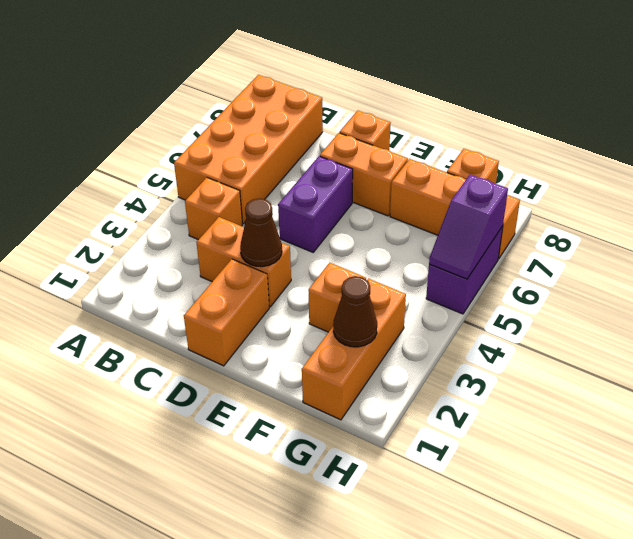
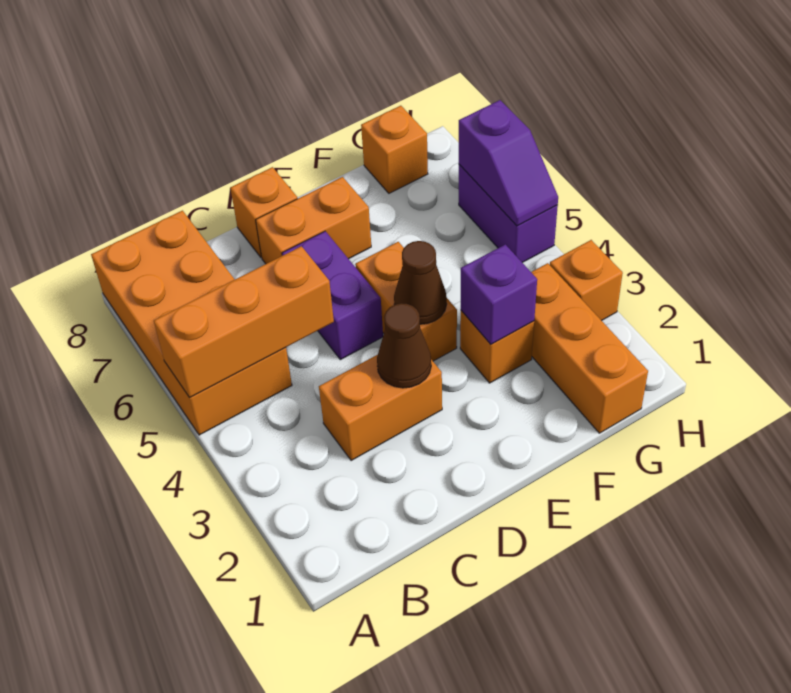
orange 1x1 brick [185,178,243,240] -> orange 1x1 brick moved to [550,240,623,321]
orange 1x2 brick [184,259,269,366] -> orange 1x2 brick moved to [355,242,457,361]
none -> purple 1x1 brick [461,244,537,344]
orange 1x3 brick [390,159,520,259] -> orange 1x3 brick moved to [154,246,334,398]
brown 1x1 cone [333,276,377,347] -> brown 1x1 cone moved to [394,241,447,324]

